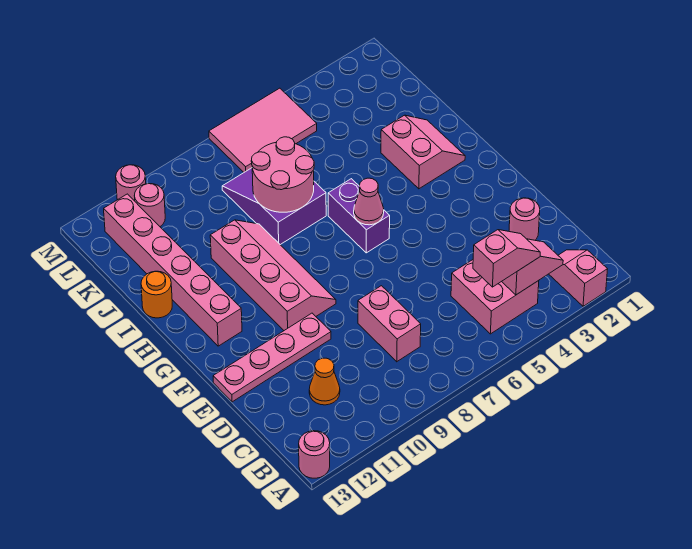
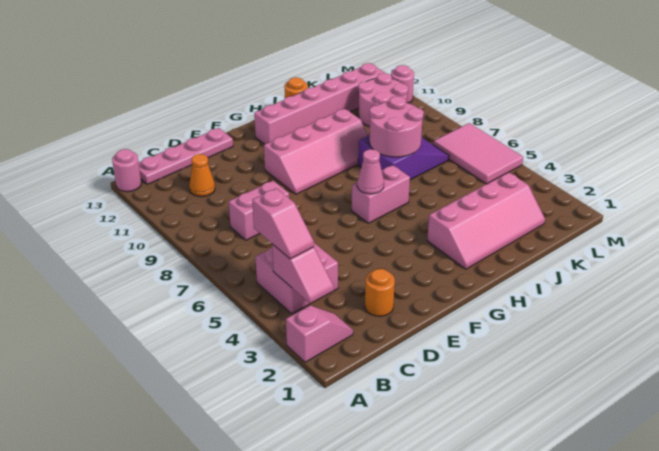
pink 1x1 round brick [509,198,540,240] -> orange 1x1 round brick [365,269,395,316]
pink 1x4 plate [213,313,331,402] -> pink 1x4 plate turned to [139,128,233,184]
purple 1x2 brick [328,179,390,253] -> pink 1x2 brick [352,165,410,223]
pink 2x2 slope [381,115,465,189] -> pink 2x4 slope [427,172,545,269]
pink 1x1 round brick [134,184,165,226] -> pink 2x2 round brick [358,73,408,127]

